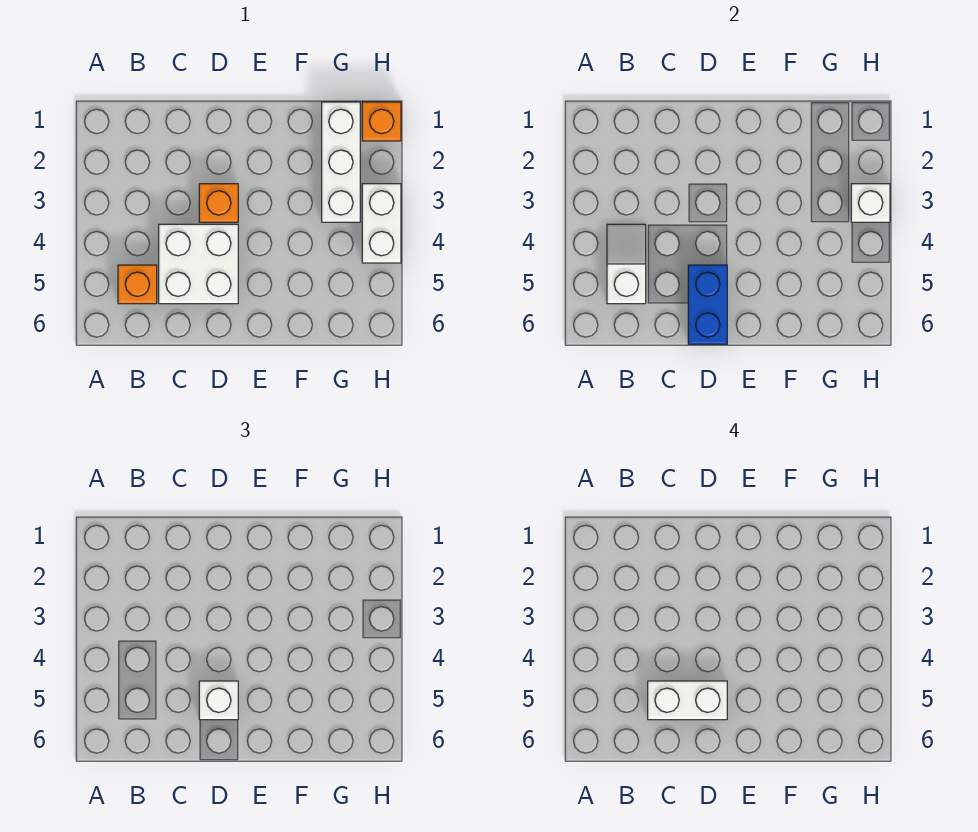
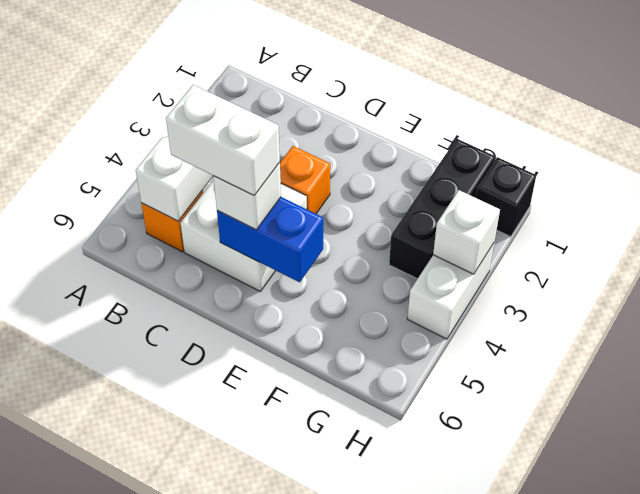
blue 1x2 brick [688,265,727,344] -> blue 1x2 brick turned to [217,197,323,282]
white 1x3 brick [322,102,360,222] -> black 1x3 brick [389,139,495,279]
orange 1x1 brick [362,102,401,141] -> black 1x1 brick [476,157,536,237]

